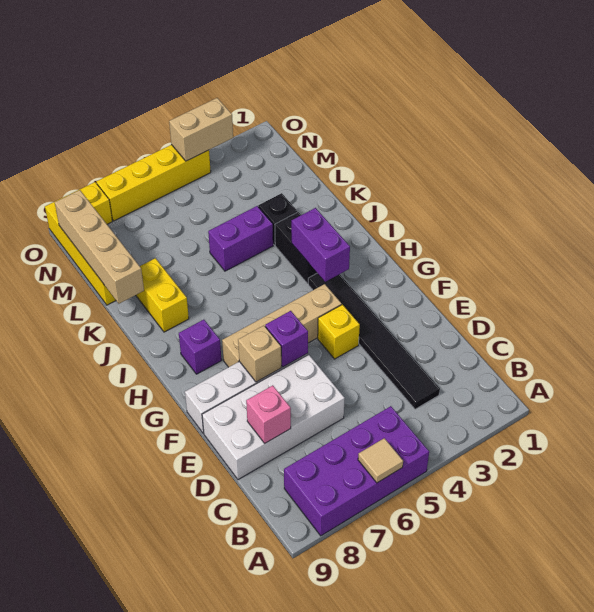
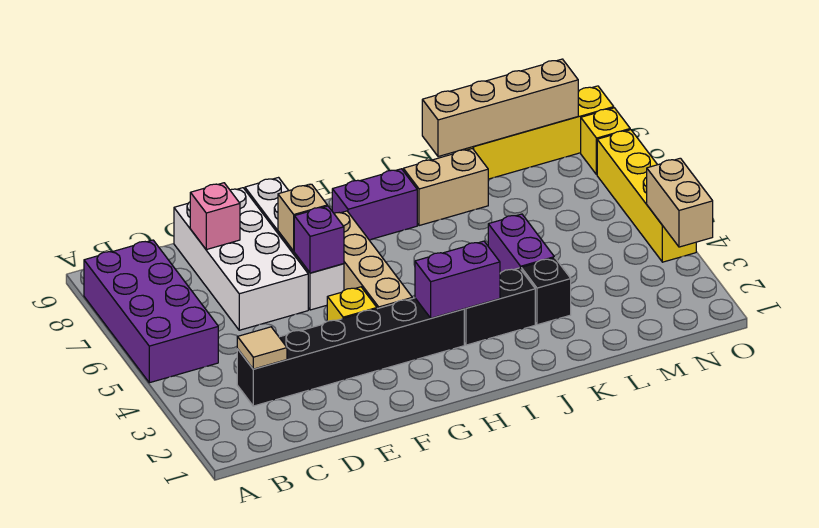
tan 1x1 tile [358,438,403,483] -> tan 1x1 tile moved to [237,327,287,369]
black 1x6 tile [308,273,440,409] -> black 1x6 brick [237,298,464,406]
purple 1x1 brick [179,320,221,374] -> purple 1x2 brick [332,169,417,240]
yellow 1x2 brick [136,258,189,332] -> tan 1x2 brick [403,149,488,226]

